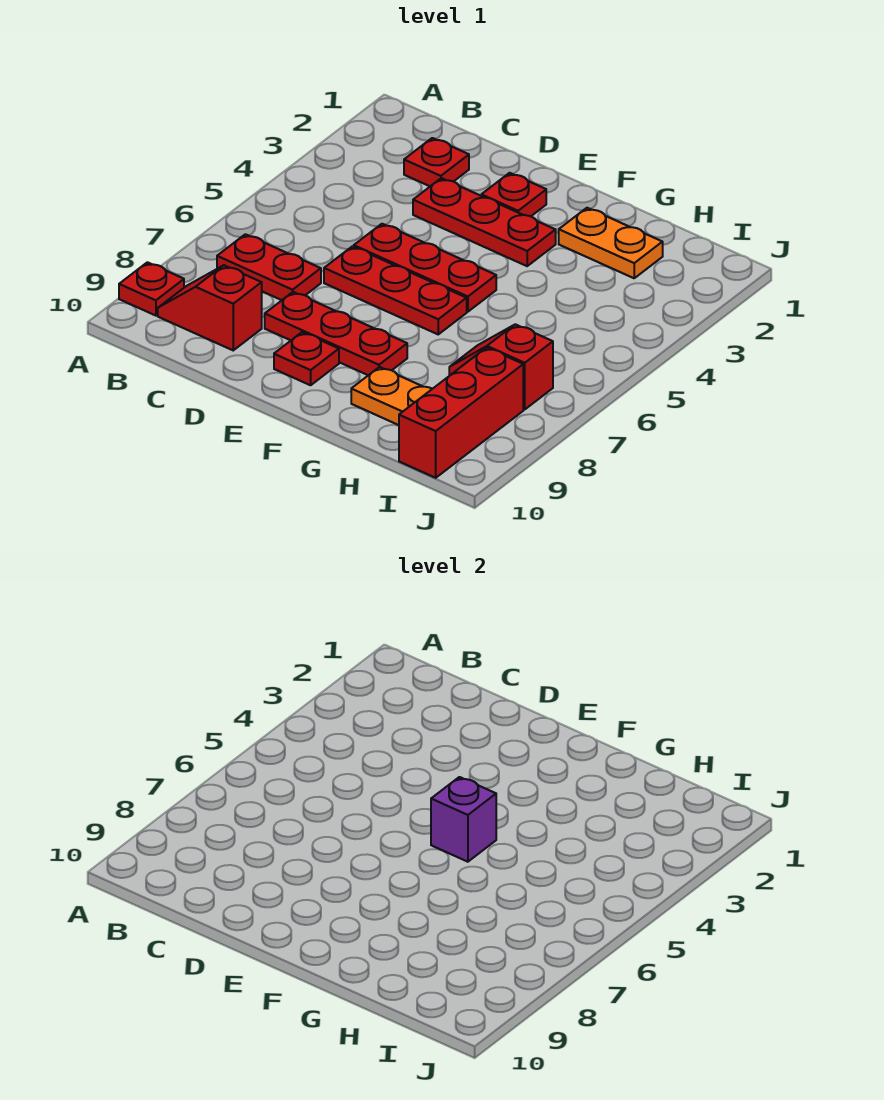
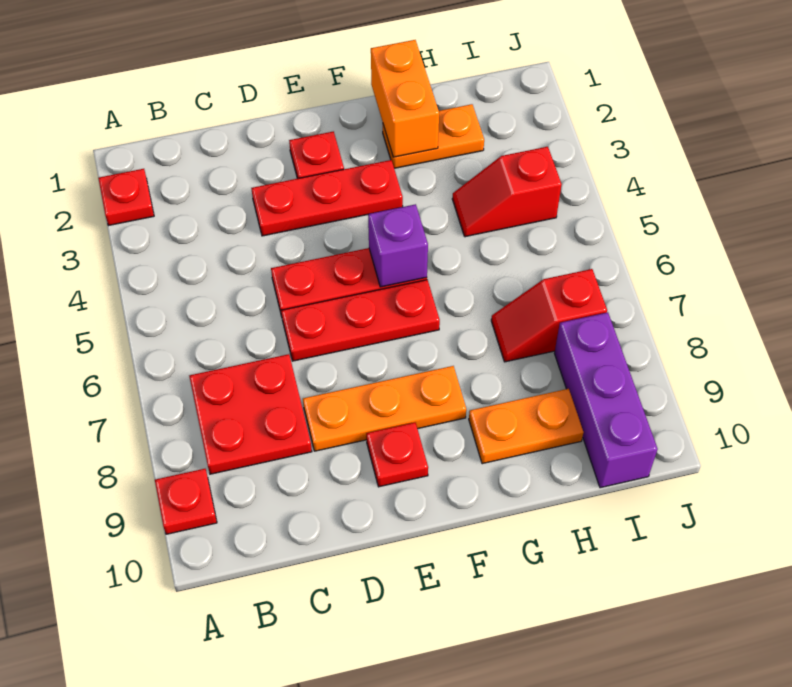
red 1x2 plate [217,234,321,300] -> red 2x2 plate [189,354,312,474]
red 1x2 slope [158,265,262,350] -> red 1x2 slope moved to [452,147,562,237]
red 1x1 plate [404,138,469,186] -> red 1x1 plate moved to [98,169,154,226]
red 1x3 plate [265,292,407,375] -> orange 1x3 plate [303,366,466,451]
none -> orange 1x2 brick [371,40,439,157]
red 1x3 brick [399,348,523,478] -> purple 1x3 brick [554,312,658,488]

